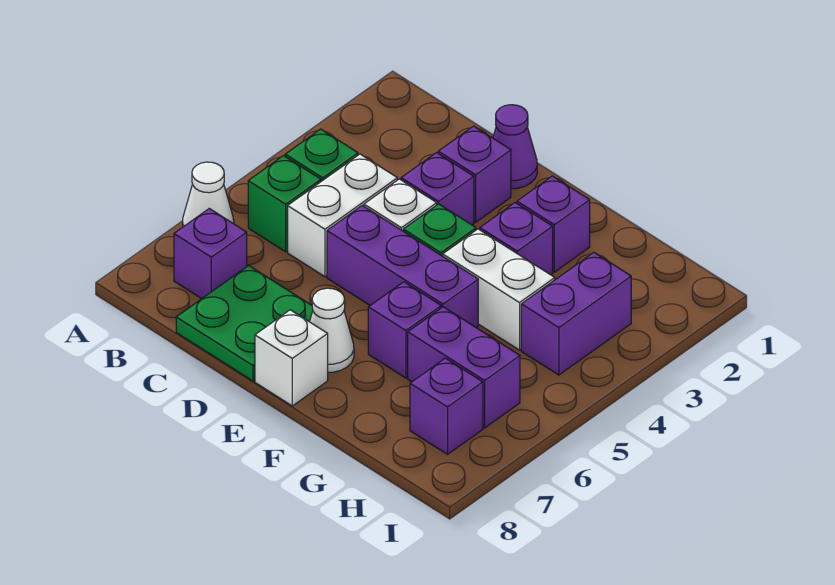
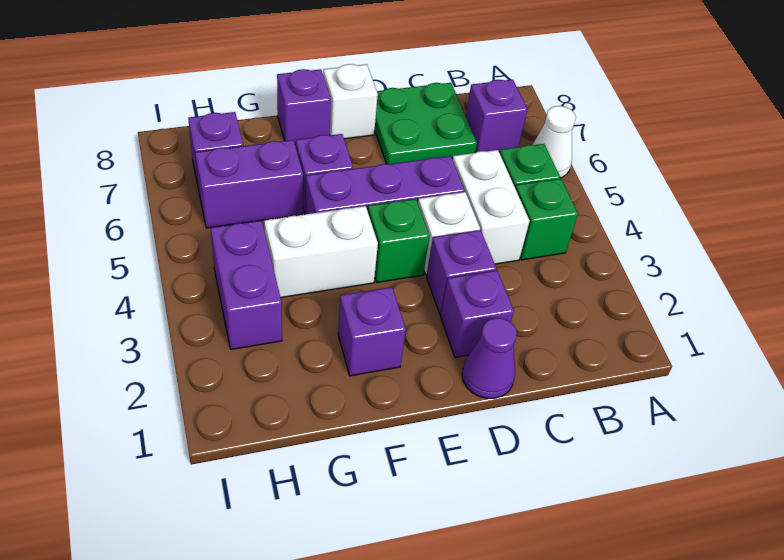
white 1x1 cone [310,288,354,372] -> none
purple 1x1 brick [480,203,553,275] -> purple 1x1 brick moved to [277,69,331,145]

